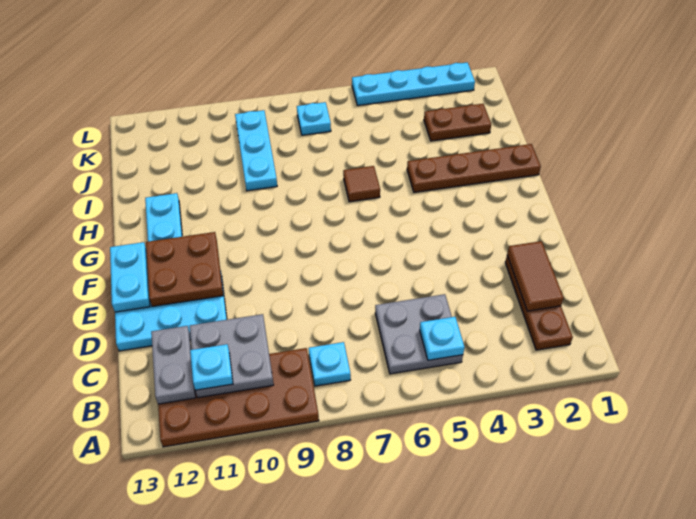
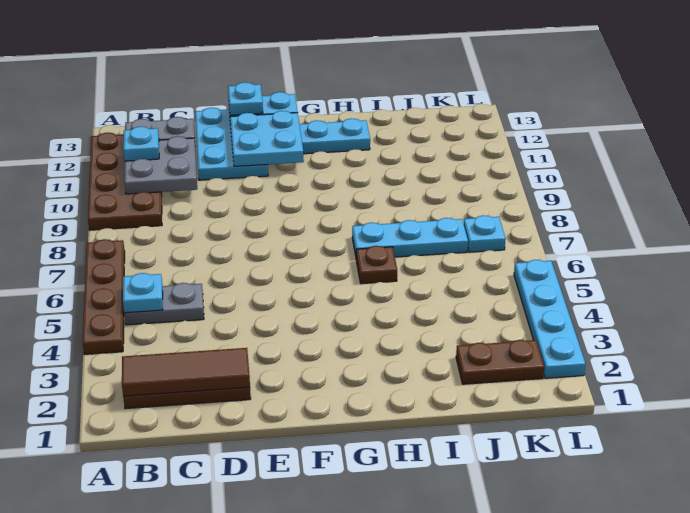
grey 2x2 plate [375,294,463,374] -> grey 1x2 plate [124,283,204,325]
cyan 1x1 plate [309,342,351,386] -> cyan 1x1 plate moved to [228,82,263,115]
brown 1x2 tile [507,241,564,311] -> brown 1x3 tile [122,348,250,396]
brown 2x2 plate [146,232,223,306] -> cyan 2x2 plate [230,111,304,166]
brown 1x4 plate [407,144,541,193] -> brown 1x4 plate moved to [82,239,125,354]
brown 1x1 tile [343,166,380,202] -> brown 1x1 plate [356,246,397,284]
cyan 1x3 plate [235,110,277,191] -> cyan 1x3 plate moved to [352,218,468,257]
brown 1x2 plate [424,104,491,141] -> brown 1x2 plate turned to [456,340,544,384]

